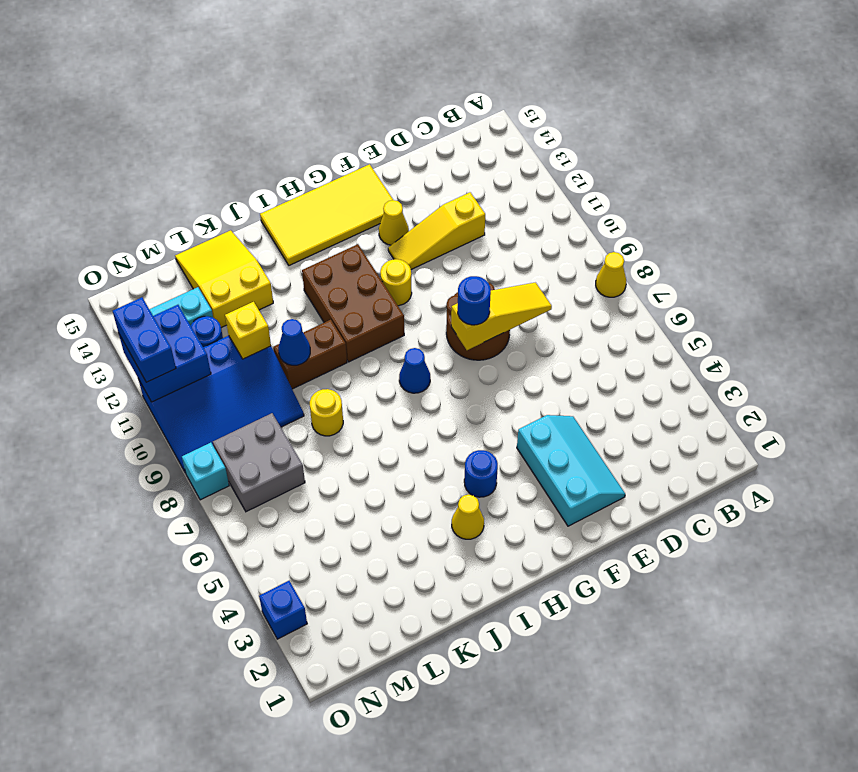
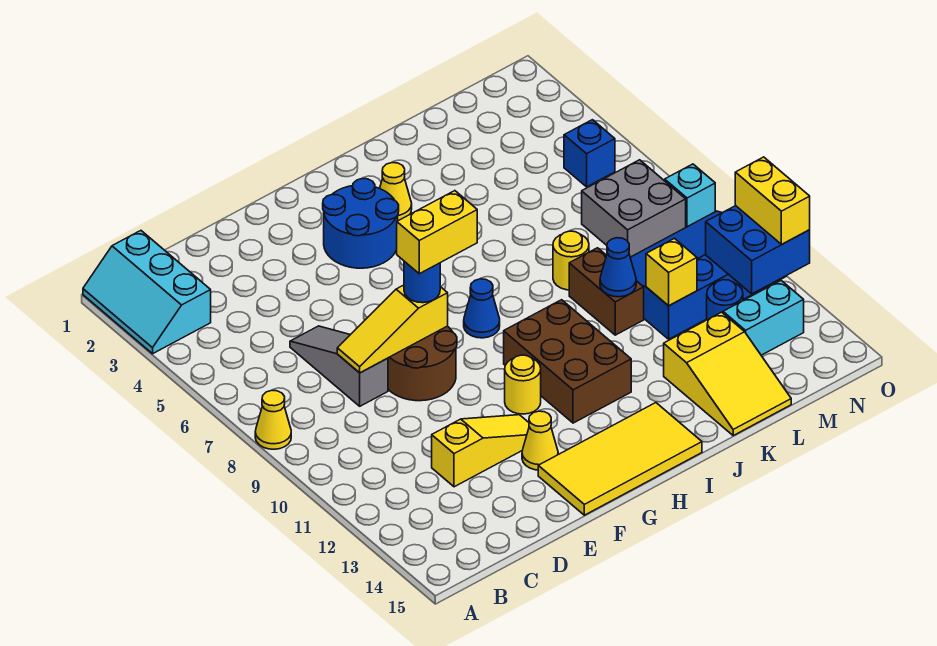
none -> grey 1x3 slope [290,326,388,406]
cyan 2x3 slope [517,415,625,526] -> cyan 2x3 slope moved to [83,231,211,354]
none -> yellow 1x2 brick [397,191,477,274]
blue 1x1 round brick [464,450,498,497] -> blue 2x2 round brick [323,179,399,268]
brown 1x2 brick [273,320,347,389] -> brown 1x2 brick turned to [569,248,644,335]
blue 1x1 brick [259,581,307,639] -> blue 1x1 brick moved to [564,120,615,187]
blue 1x2 brick [113,297,176,382] -> yellow 1x2 brick [735,157,810,244]

